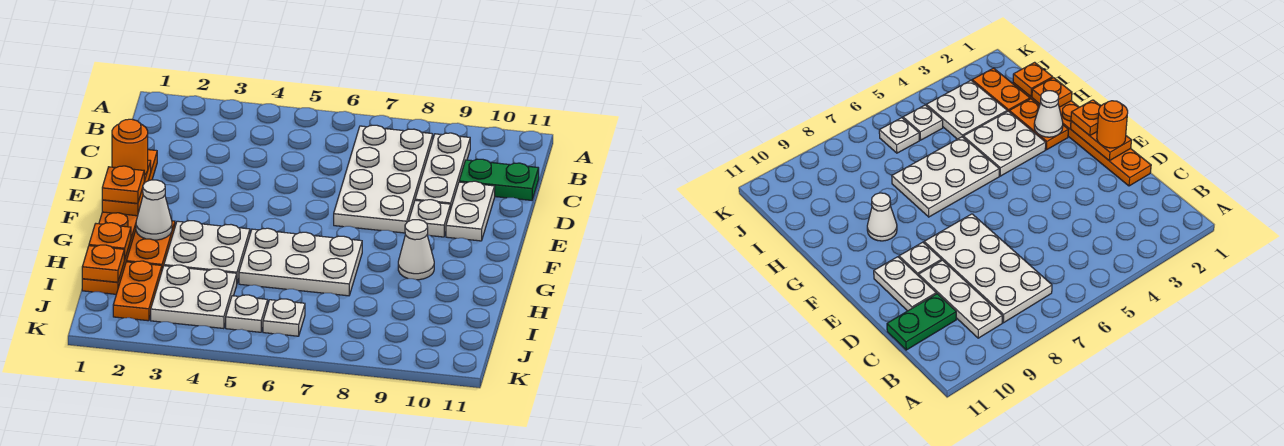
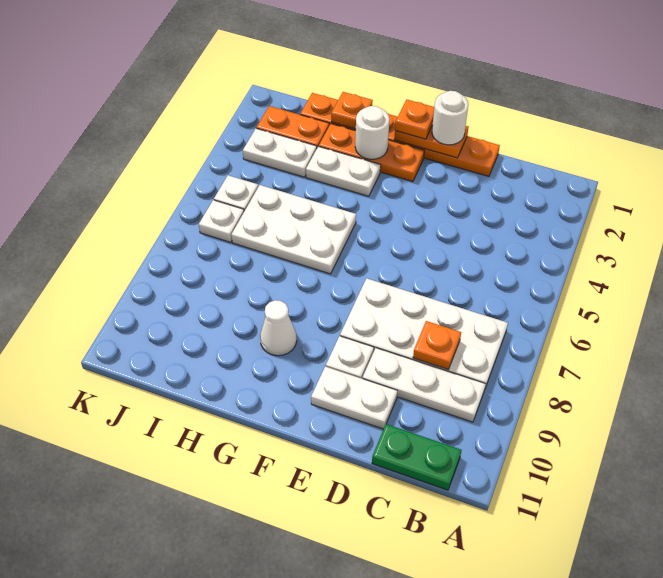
green 1x2 plate [459,159,539,200] -> green 1x2 plate turned to [372,424,461,490]
orange 1x1 round brick [112,119,148,175] -> white 1x1 round brick [432,91,468,145]
orange 1x2 plate [126,221,175,269] -> orange 1x3 plate [319,124,424,182]
white 1x1 cone [136,180,172,240] -> white 1x1 round brick [355,106,389,159]
white 2x2 plate [164,221,250,283] -> white 1x2 plate [306,146,381,196]
white 2x3 plate [239,228,362,296] -> white 2x3 plate turned to [231,185,356,274]
orange 1x1 plate [82,245,124,282] -> orange 1x1 plate moved to [413,321,461,370]
white 2x2 plate [151,265,237,329] -> white 1x2 plate [243,128,317,177]

